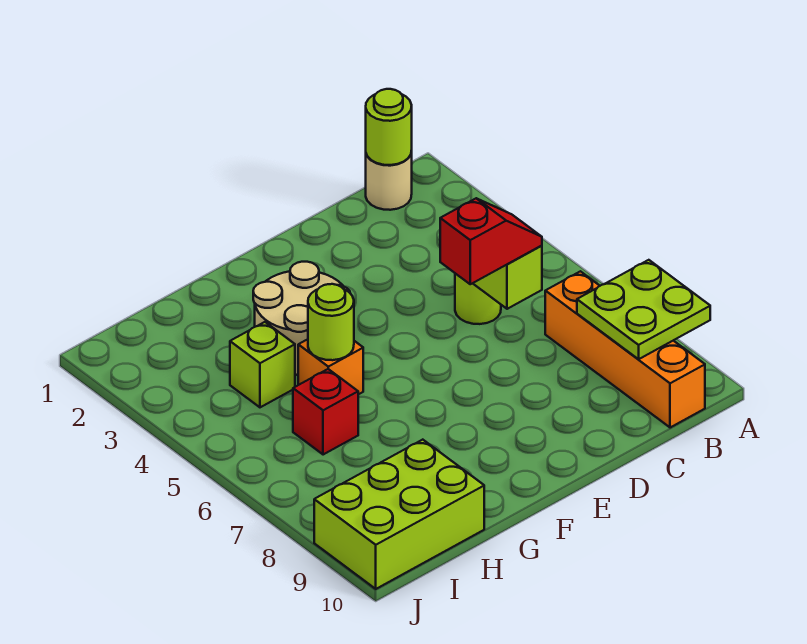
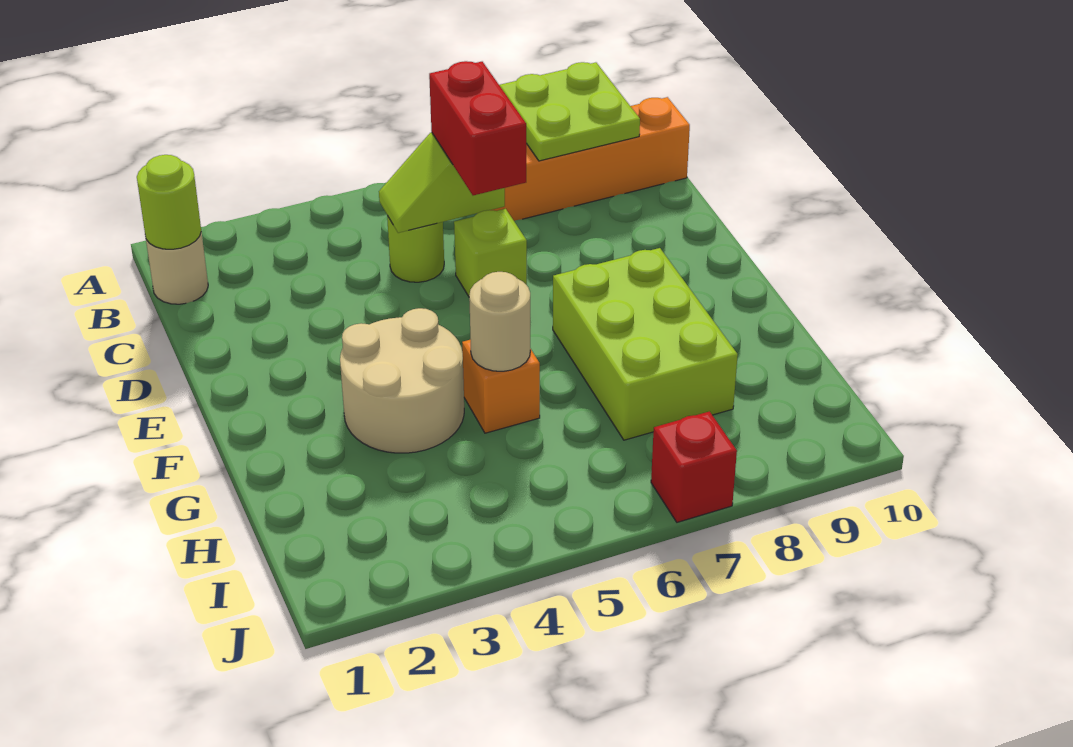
red 1x2 slope [440,198,542,284] -> red 1x2 brick [429,61,526,195]
lime 1x1 round brick [308,284,354,360] -> tan 1x1 round brick [469,272,530,371]
lime 1x1 brick [230,322,295,407] -> lime 1x1 brick moved to [454,209,527,296]
red 1x1 brick [293,369,358,455] -> red 1x1 brick moved to [651,411,737,522]
lime 2x3 brick [314,440,484,589] -> lime 2x3 brick moved to [553,248,738,440]

